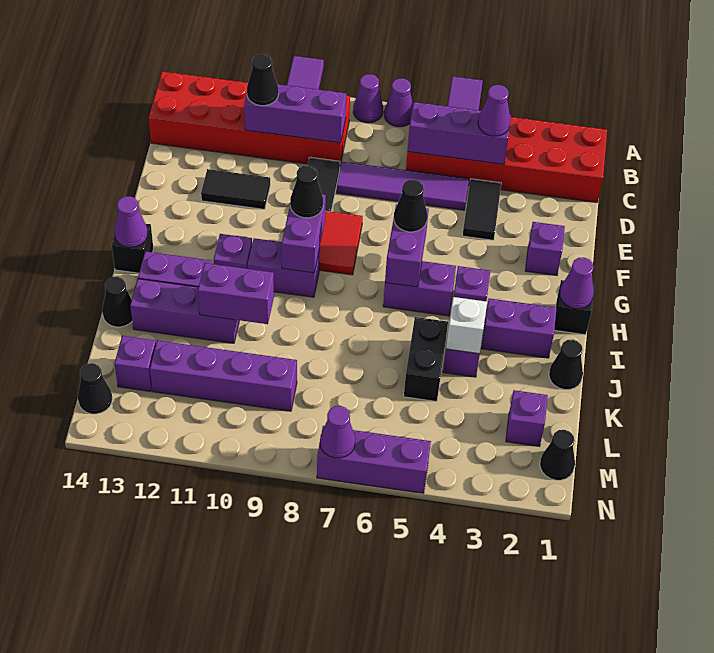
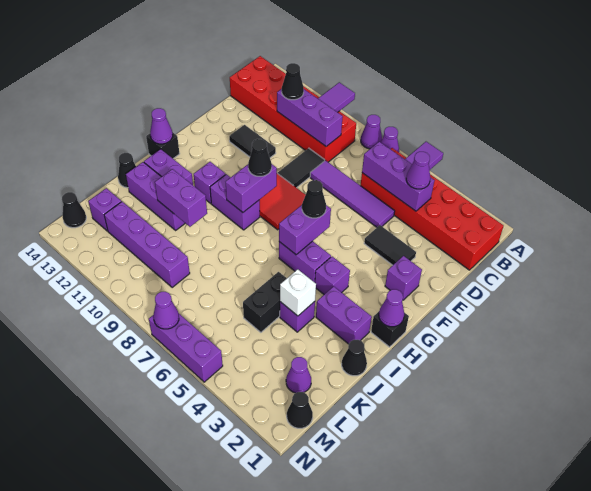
black 1x2 tile [463,179,501,240] -> black 1x2 tile turned to [364,225,416,265]
purple 1x1 brick [506,390,548,447] -> purple 1x1 cone [286,357,311,393]

